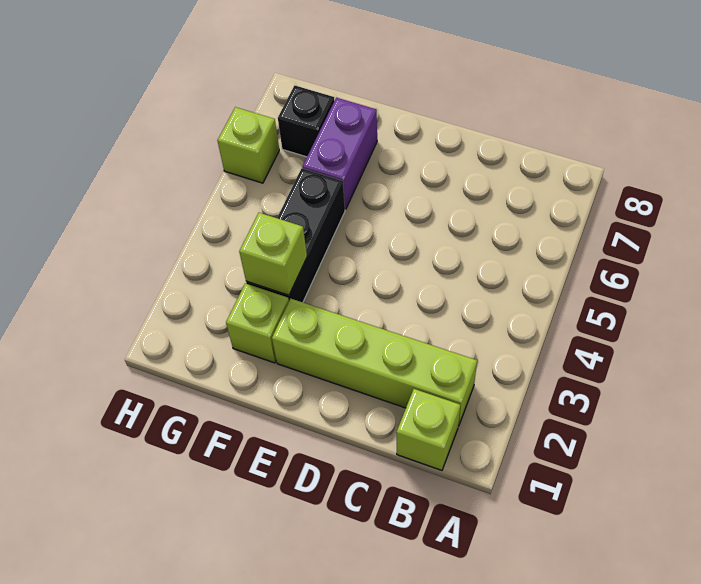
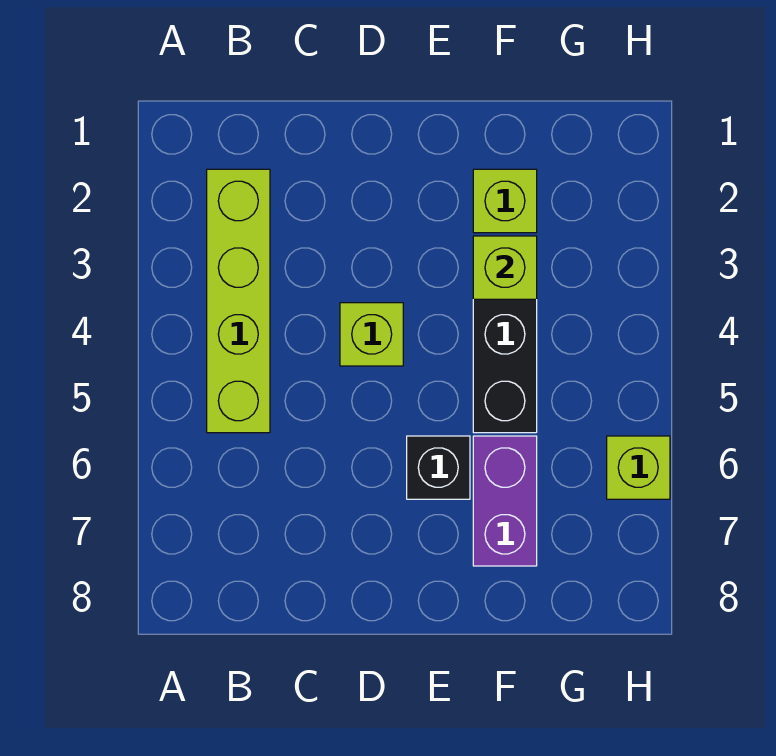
lime 1x1 brick [396,389,460,470] -> lime 1x1 brick moved to [340,303,403,366]
lime 1x4 brick [272,299,477,426] -> lime 1x4 brick turned to [207,169,270,433]
black 1x1 brick [278,85,334,157] -> black 1x1 brick moved to [407,436,470,499]

